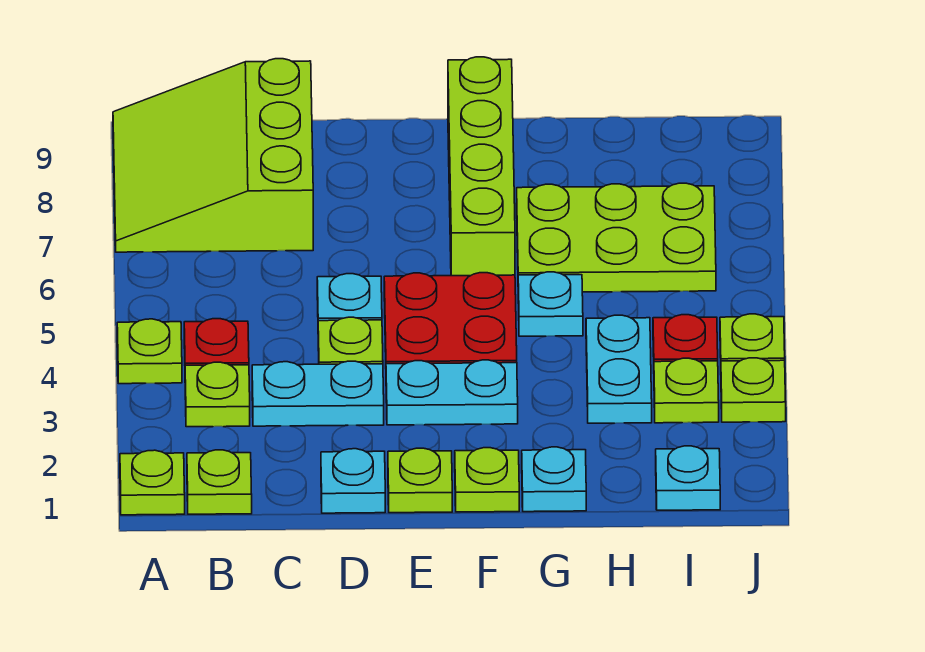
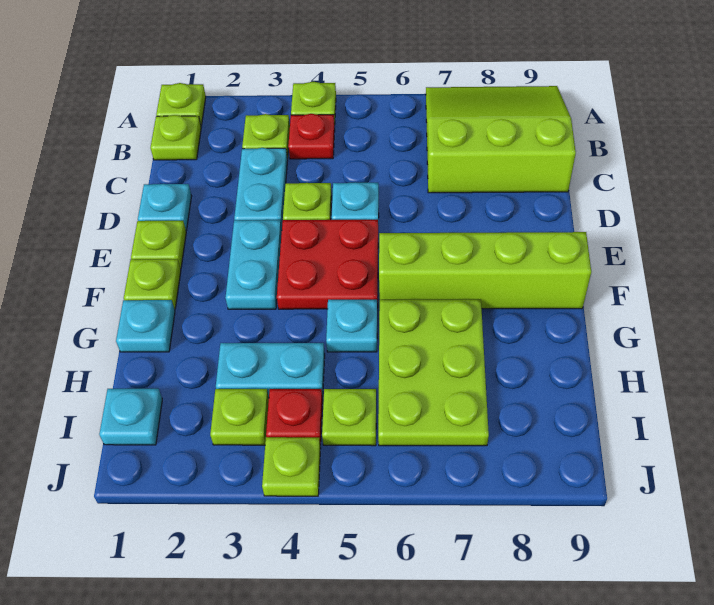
lime 1x1 plate [721,358,786,422] -> lime 1x1 plate moved to [322,389,376,446]

